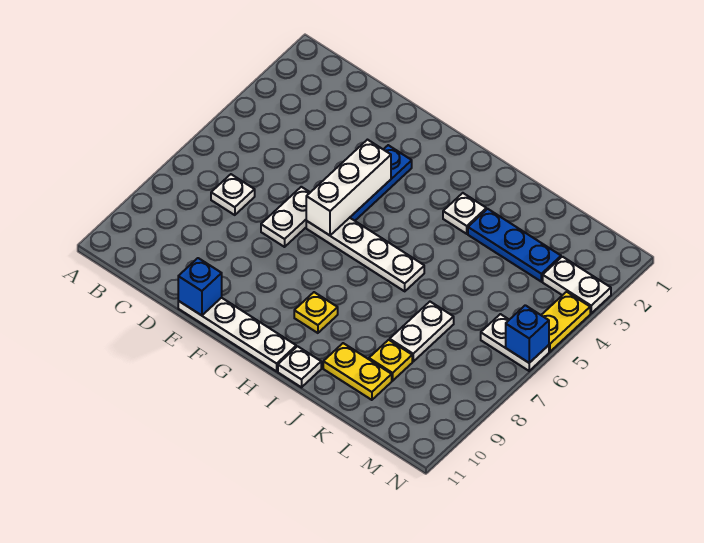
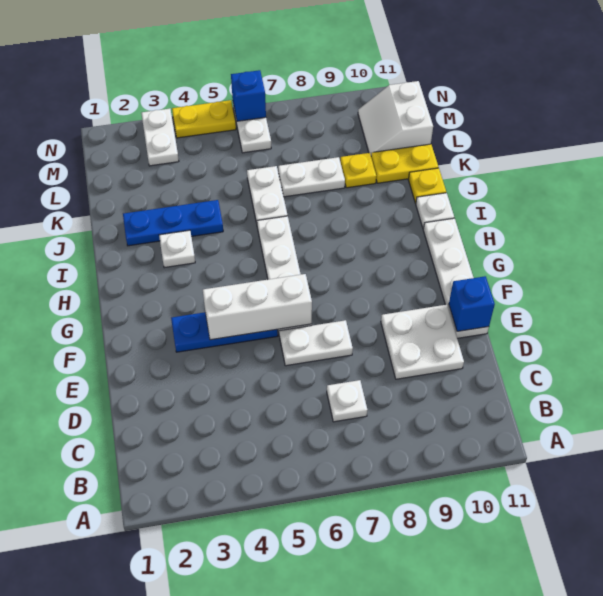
none -> white 2x2 plate [381,305,464,379]
yellow 1x1 plate [294,292,338,333] -> yellow 1x1 plate moved to [409,168,446,203]
blue 1x3 plate [468,209,561,282] -> blue 1x3 plate turned to [123,200,223,246]
none -> white 1x2 plate [247,166,288,223]
yellow 1x2 plate [323,343,392,400] -> yellow 1x2 plate turned to [371,144,438,183]
none -> white 2x2 slope [358,81,433,154]

